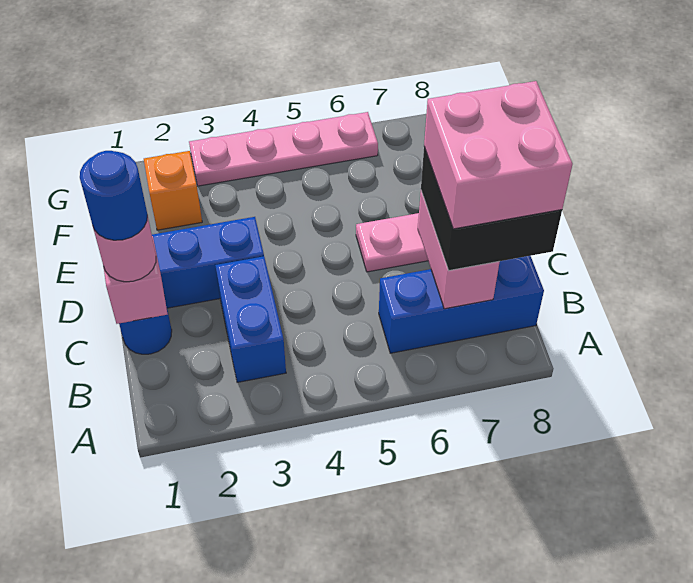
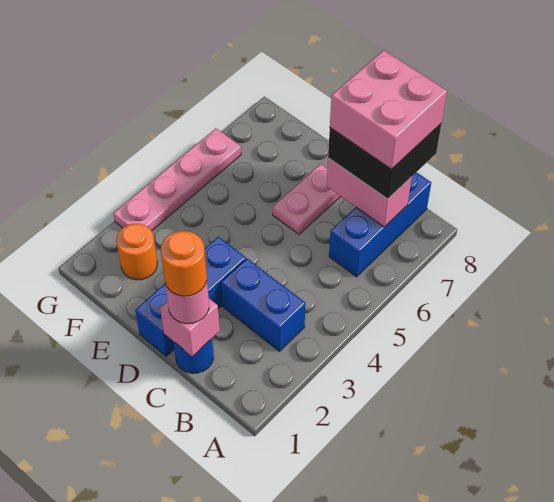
blue 1x1 round brick [80,151,147,240] -> orange 1x1 round brick [161,231,207,296]
orange 1x1 brick [144,151,202,230] -> orange 1x1 round brick [116,224,157,280]

